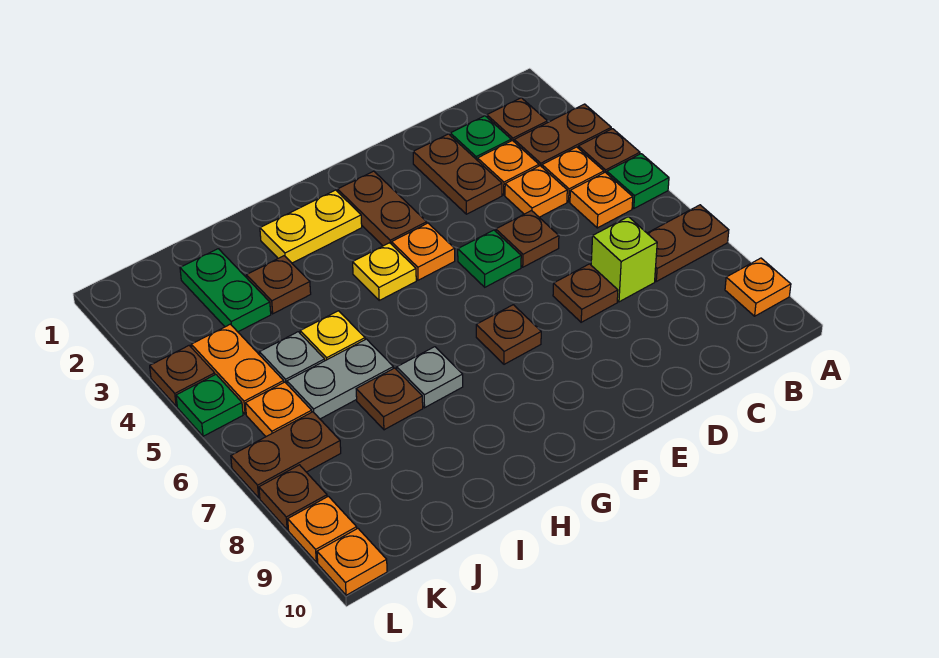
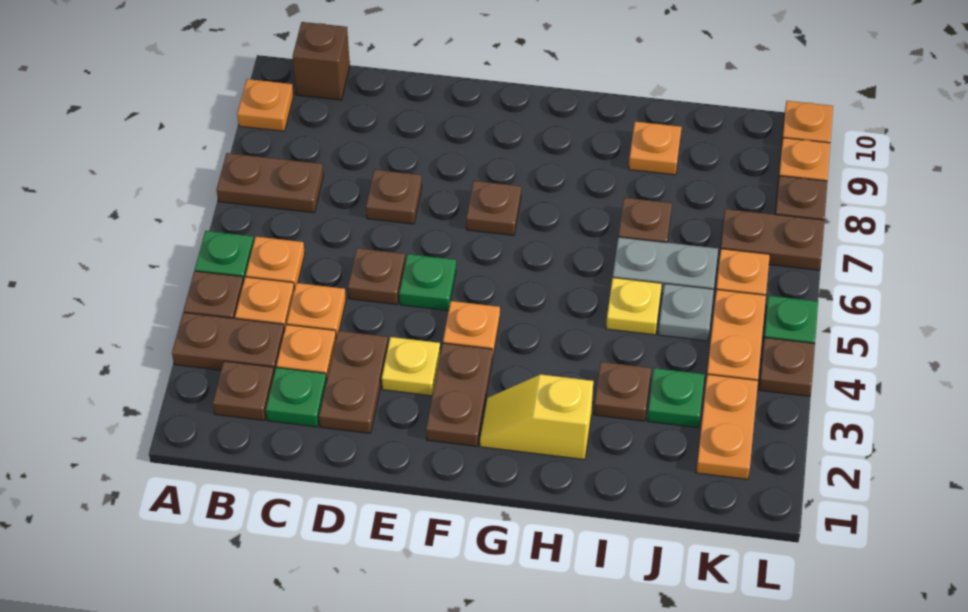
none -> brown 1x1 brick [293,22,350,100]
lime 1x1 brick [591,217,657,302] -> none
yellow 1x2 plate [260,190,362,263] -> yellow 1x2 slope [480,374,593,460]
yellow 1x1 plate [353,243,416,300] -> yellow 1x1 plate moved to [382,337,440,396]
grey 1x1 plate [397,347,463,408] -> none
none -> orange 1x1 plate [629,122,681,175]
green 1x2 plate [180,249,271,332] -> green 1x1 plate [647,368,704,428]
none -> orange 1x2 plate [696,374,758,479]

